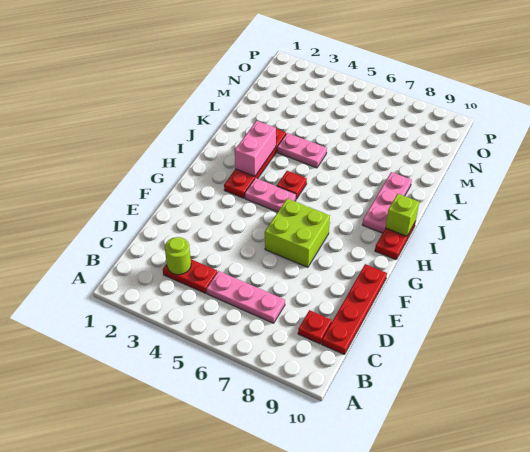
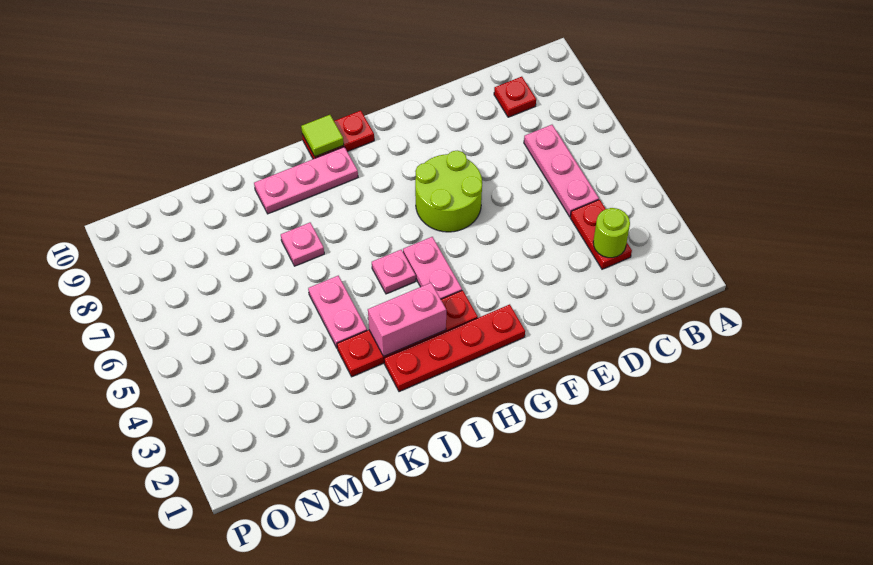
red 1x4 plate [322,264,387,355] -> red 1x4 plate moved to [384,304,525,392]
lime 2x2 brick [265,199,330,267] -> lime 2x2 round brick [415,151,482,232]
red 1x1 plate [277,171,307,199] -> pink 1x1 plate [372,250,416,294]
lime 1x1 brick [386,194,419,236] -> lime 1x1 tile [301,115,344,157]
none -> pink 1x1 plate [281,223,324,266]

